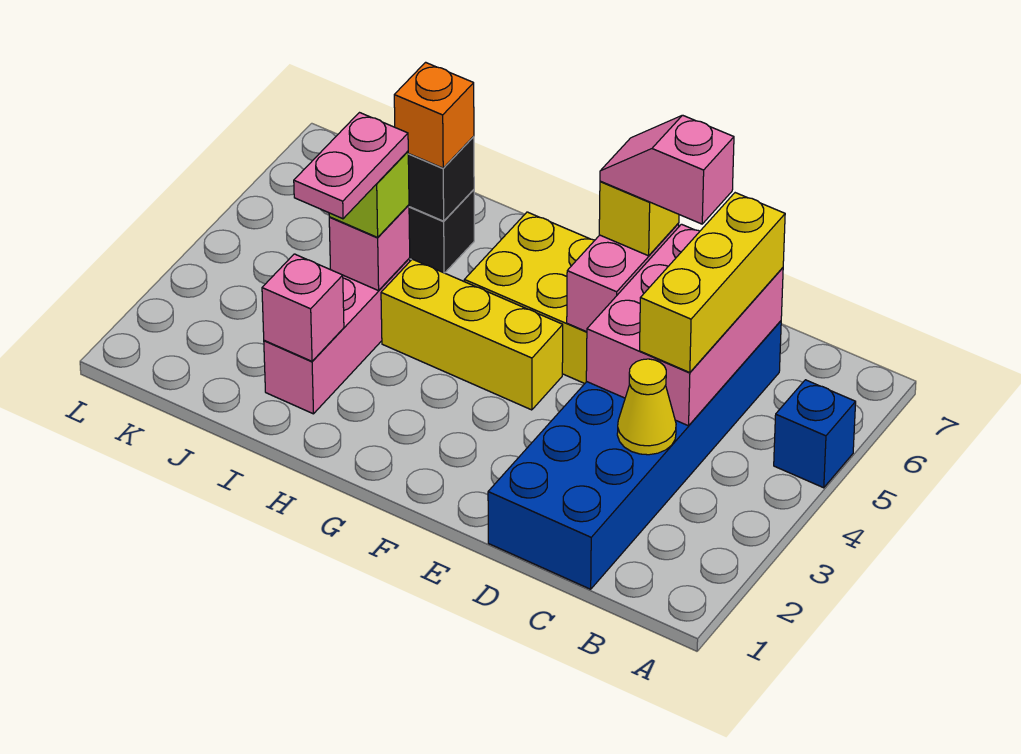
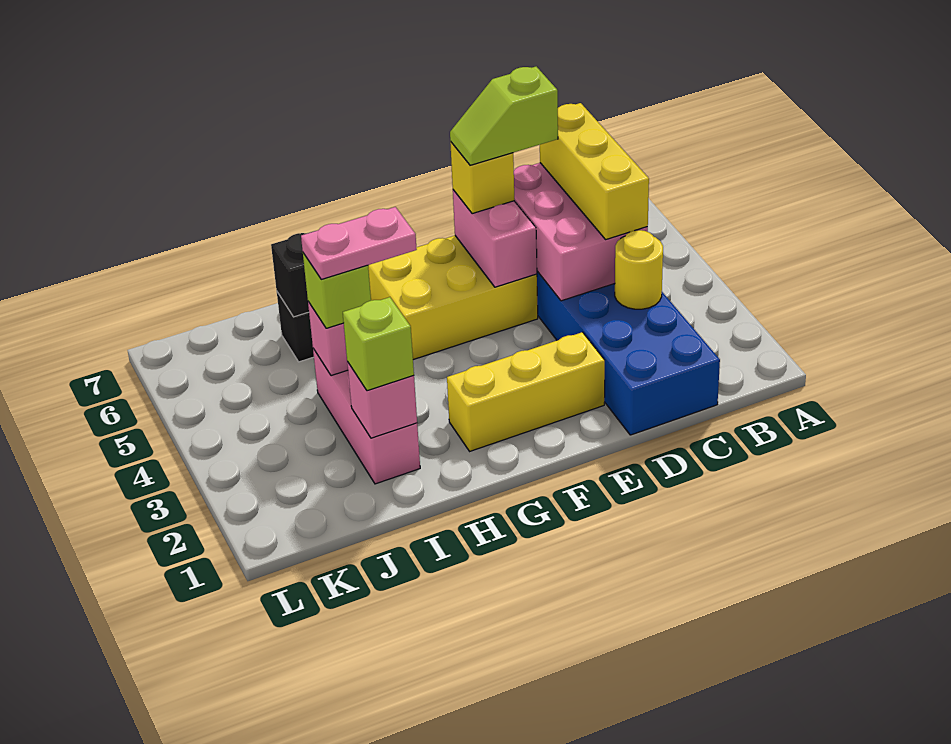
blue 1x1 brick [774,380,856,488] -> none
yellow 1x1 cone [617,359,676,455] -> yellow 1x1 round brick [615,230,663,309]
pink 1x2 slope [600,115,734,224] -> lime 1x2 slope [450,67,558,165]
yellow 1x3 brick [381,259,563,410] -> yellow 1x3 brick moved to [447,332,605,451]
none -> lime 1x1 brick [343,297,414,391]
pink 1x2 plate [294,113,408,219] -> pink 1x2 plate turned to [301,207,417,279]
orange 1x1 brick [394,62,474,168] -> none

